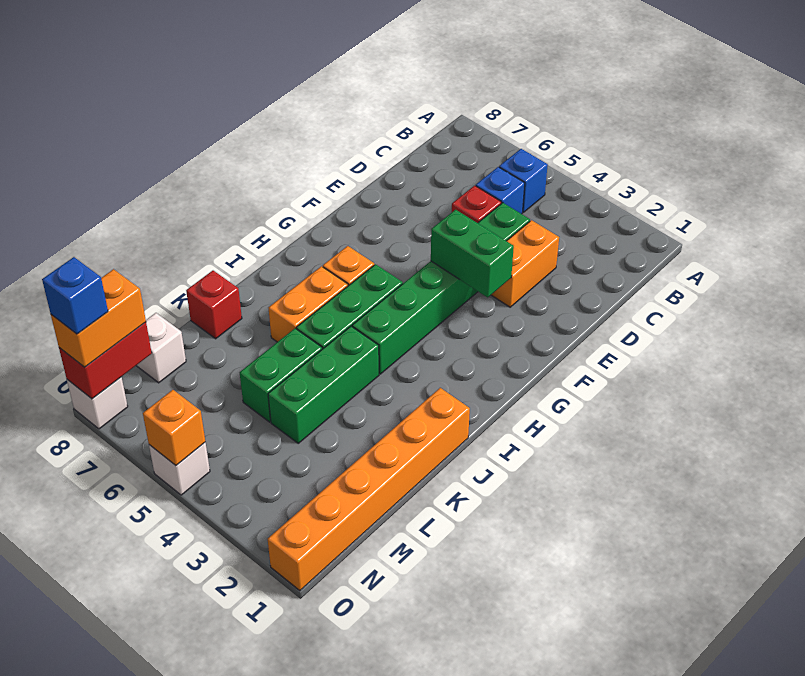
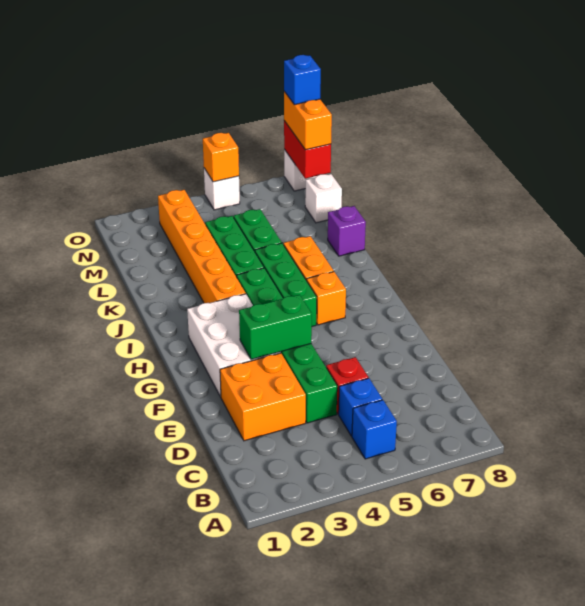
orange 1x2 brick [492,220,559,307] -> orange 2x2 brick [220,353,306,441]
none -> white 2x3 brick [187,294,281,397]
orange 1x6 brick [268,388,470,591] -> orange 1x6 brick moved to [158,190,246,303]
red 1x1 brick [186,271,242,339] -> purple 1x1 brick [328,206,366,256]

